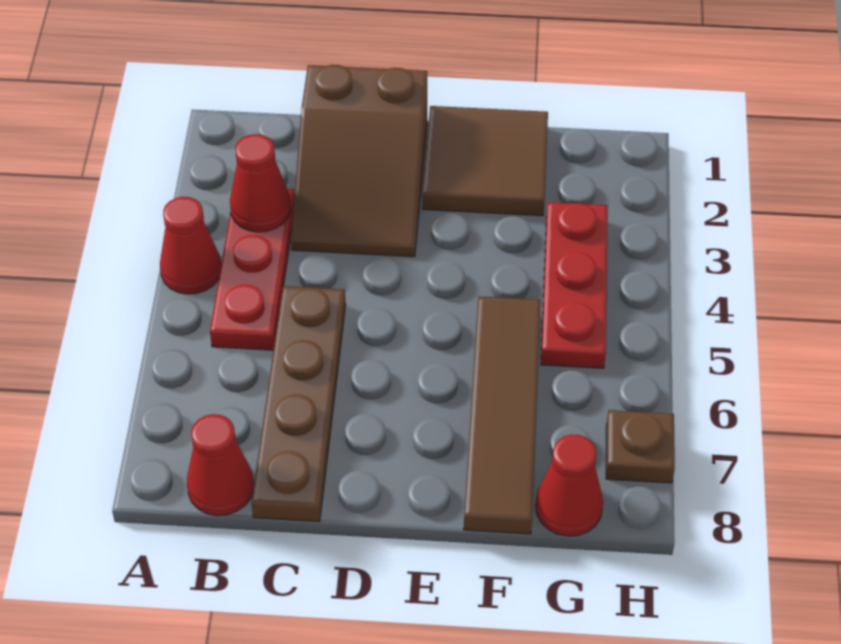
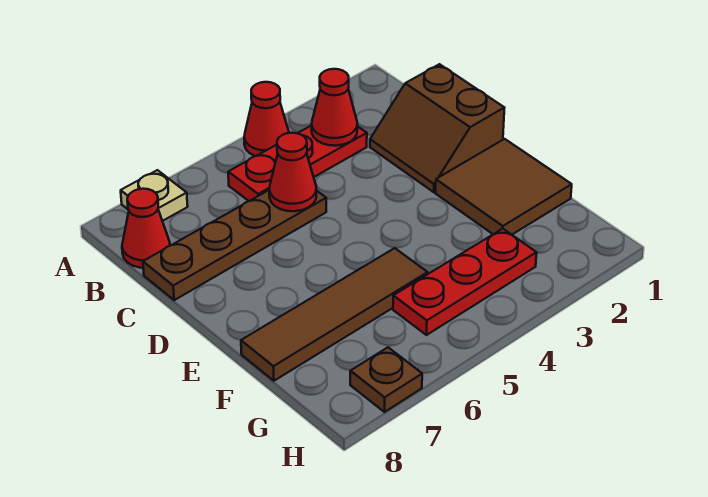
none -> tan 1x1 plate [121,170,188,221]
brown 2x3 slope [291,65,427,257] -> brown 2x2 slope [370,64,504,192]
red 1x1 cone [535,434,603,536] -> red 1x1 cone moved to [269,133,316,211]

